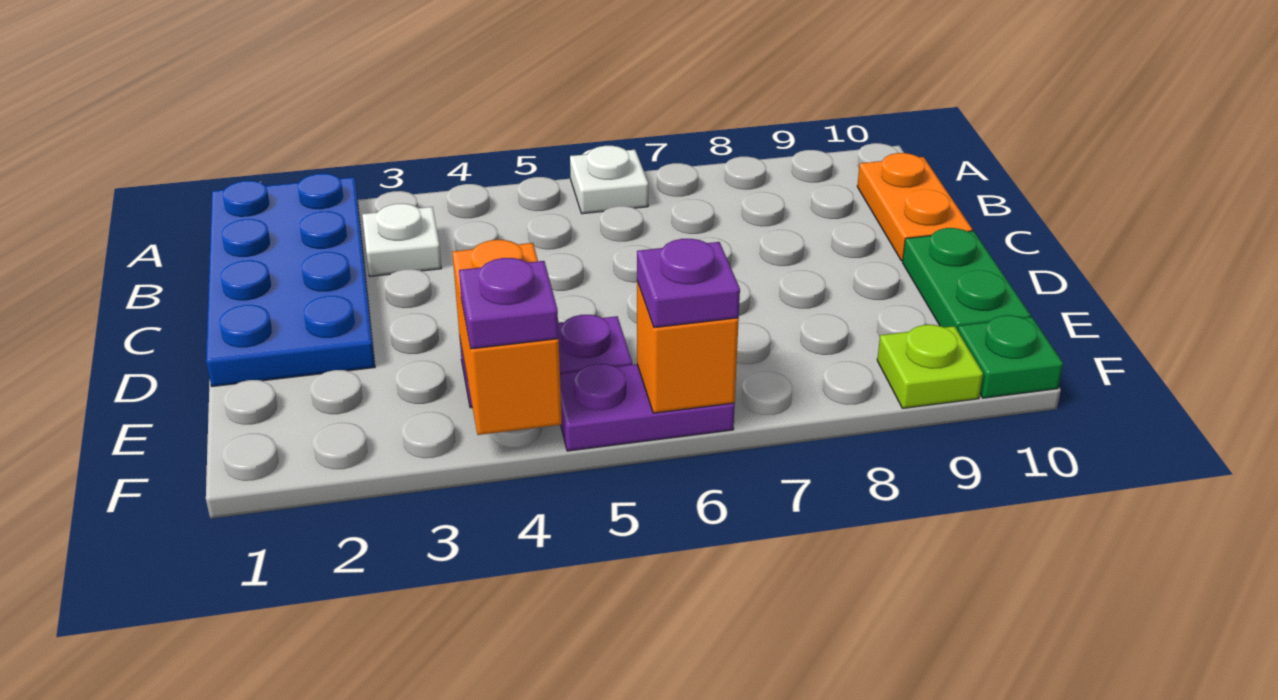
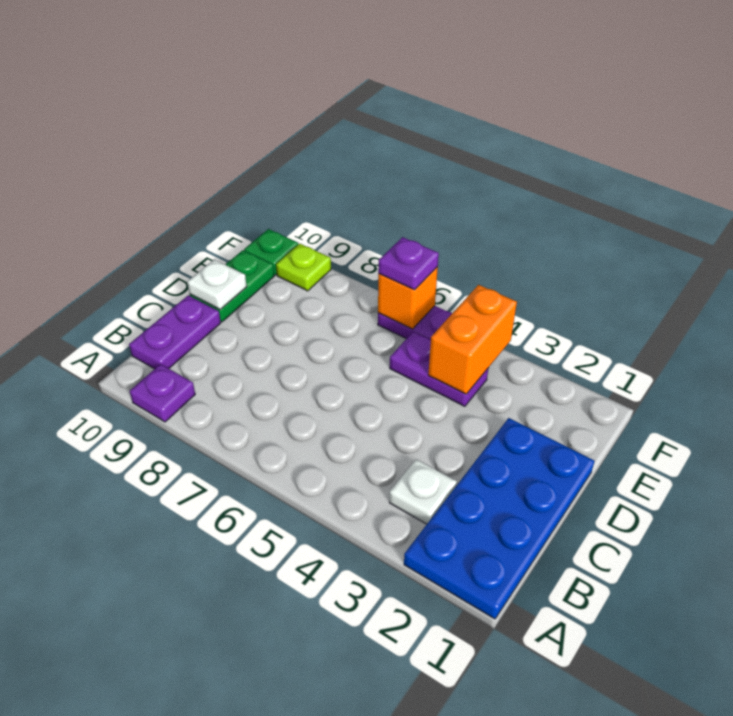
white 1x1 plate [570,146,648,214] -> white 1x1 plate moved to [187,259,247,309]
orange 1x2 plate [857,153,972,261] -> purple 1x2 plate [129,295,221,369]
purple 1x1 plate [459,258,559,349] -> purple 1x1 plate moved to [130,364,195,422]

